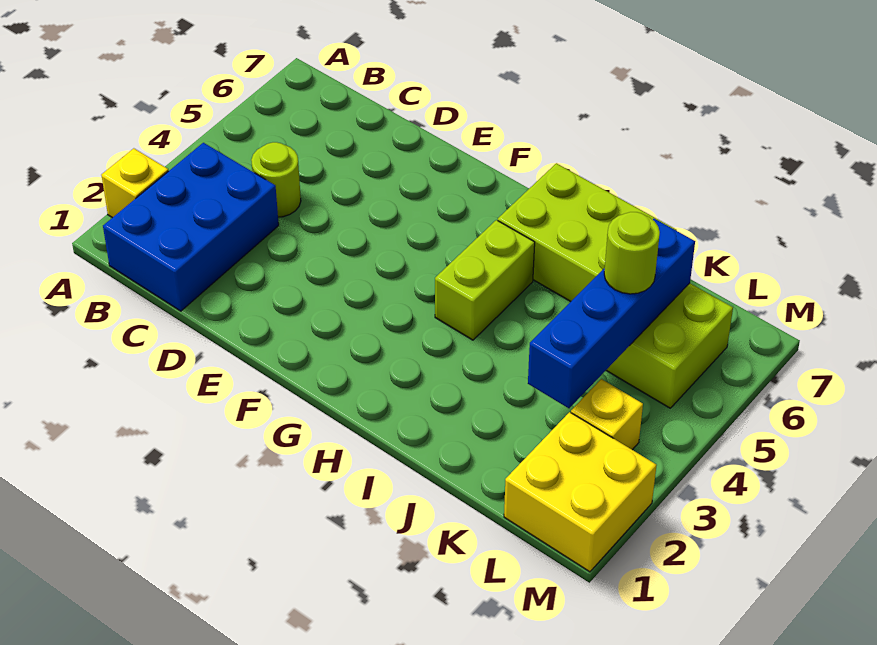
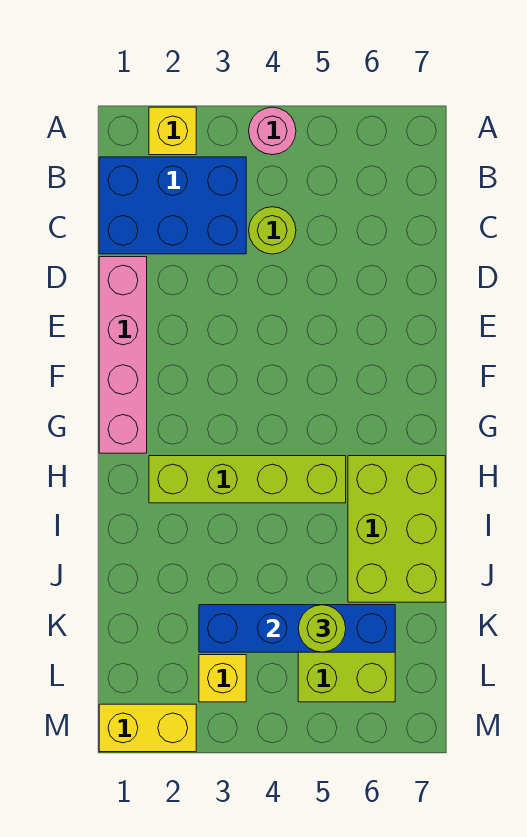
none -> pink 1x1 round brick [249,107,296,155]
none -> pink 1x4 brick [99,257,147,453]
lime 1x2 brick [435,220,535,340] -> lime 1x4 brick [149,456,346,503]
yellow 2x2 brick [504,412,657,572] -> yellow 1x2 brick [99,704,196,752]

